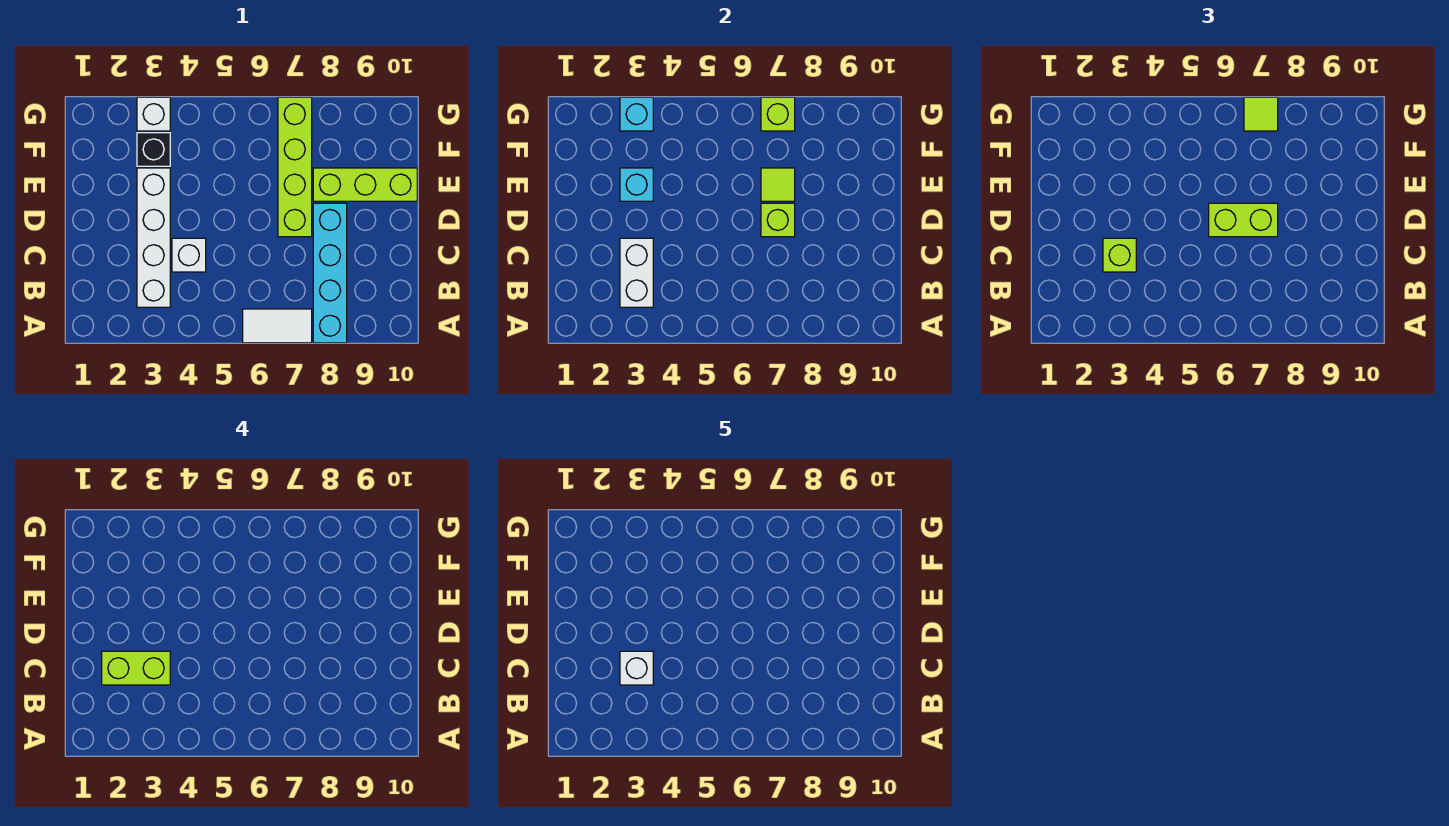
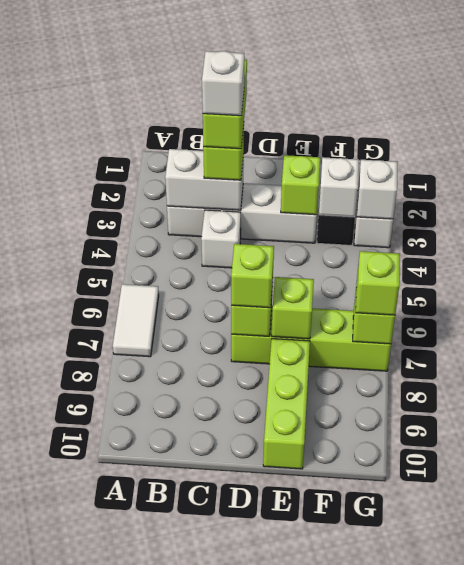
cyan 1x4 brick [313,203,347,343] -> none
lime 1x2 brick [1209,203,1278,237] -> lime 1x1 brick [231,244,274,308]
cyan 1x1 brick [620,168,653,201] -> lime 1x1 brick [281,155,320,215]
lime 1x1 tile [761,168,795,201] -> lime 1x1 brick [272,277,314,339]
none -> white 1x1 brick [319,157,359,217]
cyan 1x1 brick [620,97,653,131] -> white 1x1 brick [357,160,398,219]
lime 1x1 tile [1244,97,1278,131] -> lime 1x1 brick [356,251,400,315]

